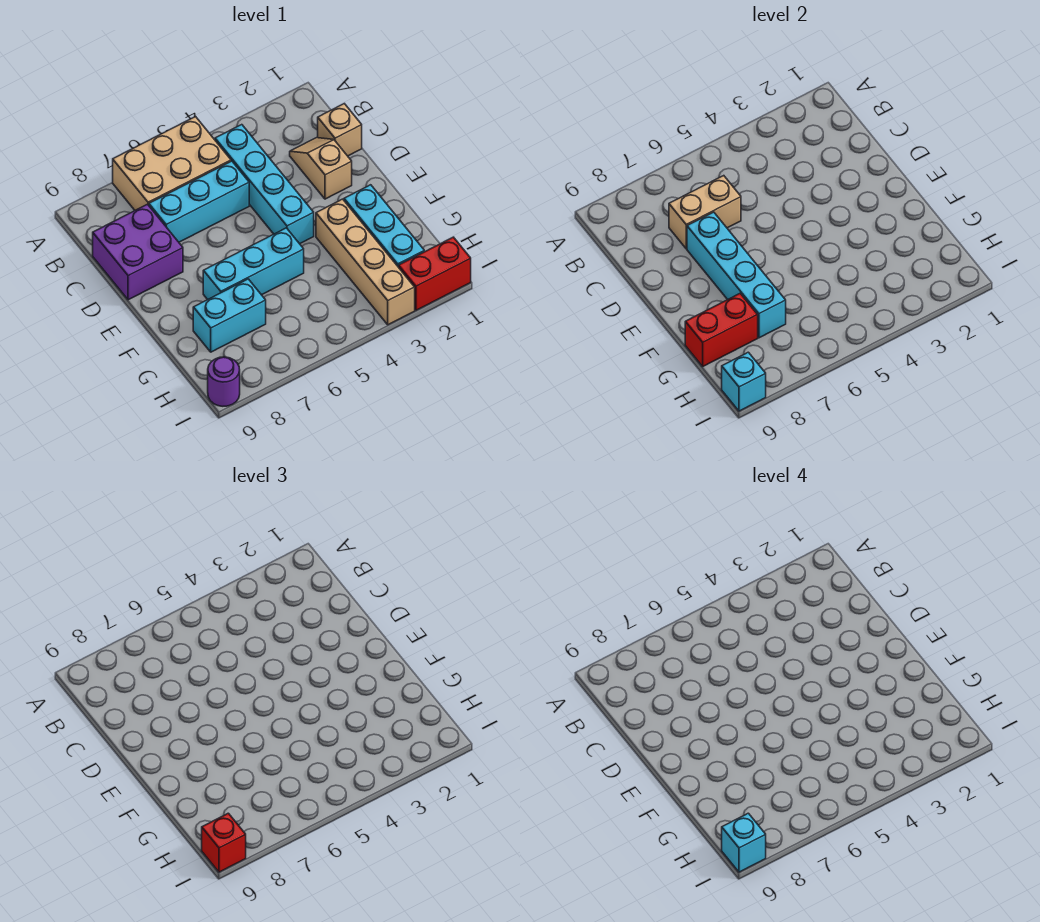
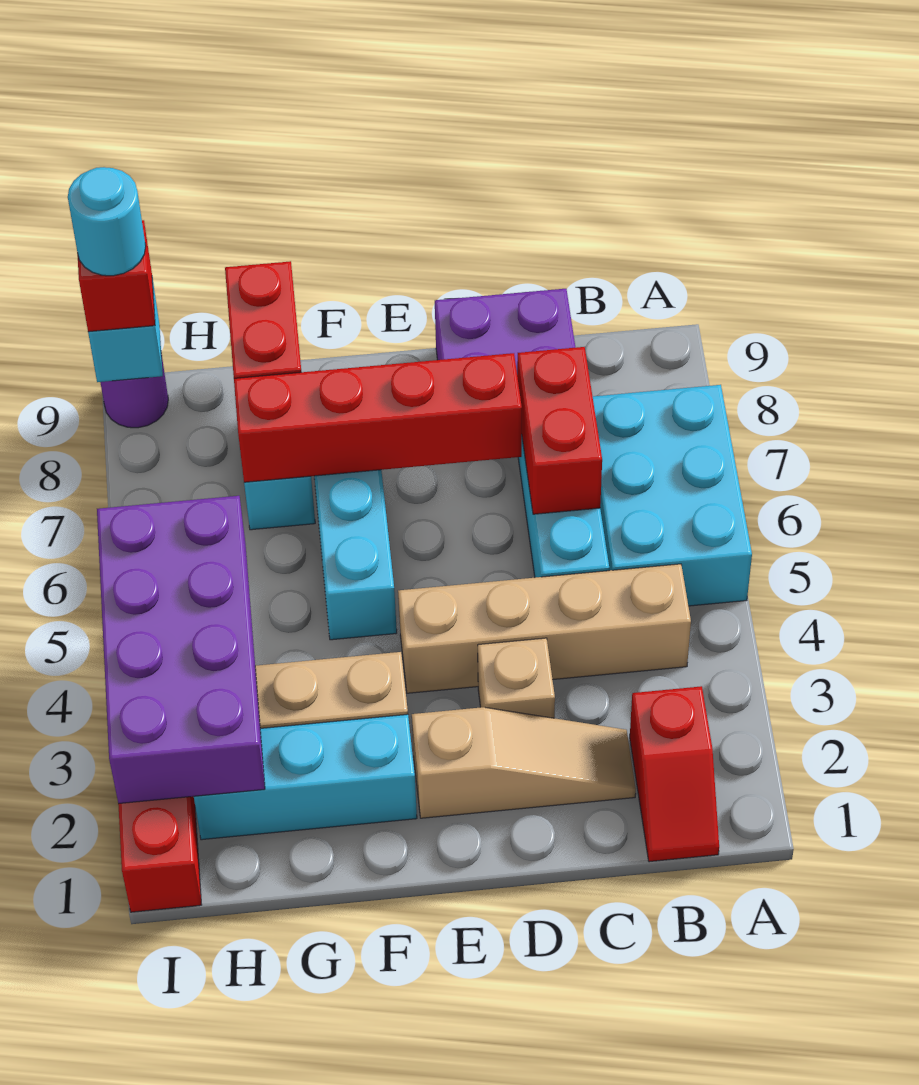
tan 2x3 brick [113,117,231,210] -> cyan 2x3 brick [593,385,752,606]
none -> red 1x2 slope [630,686,719,862]
cyan 1x4 brick [215,125,314,244] -> tan 1x4 brick [398,564,691,693]
tan 1x1 brick [318,104,362,156] -> tan 1x1 brick moved to [478,638,555,718]
tan 1x2 slope [290,138,352,199] -> tan 1x3 slope [412,707,636,818]
tan 1x2 brick [669,176,741,249] -> red 1x2 brick [517,347,602,514]
cyan 1x4 brick [687,212,786,338] -> red 1x4 brick [234,353,522,482]
none -> purple 2x4 brick [97,496,265,804]
cyan 1x1 brick [722,813,766,872] -> cyan 1x1 round brick [68,167,146,276]

